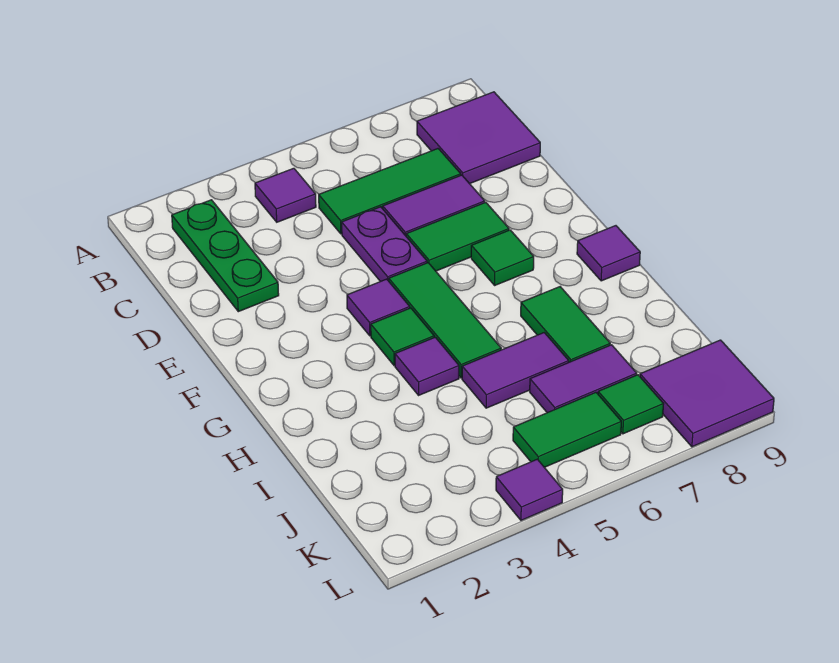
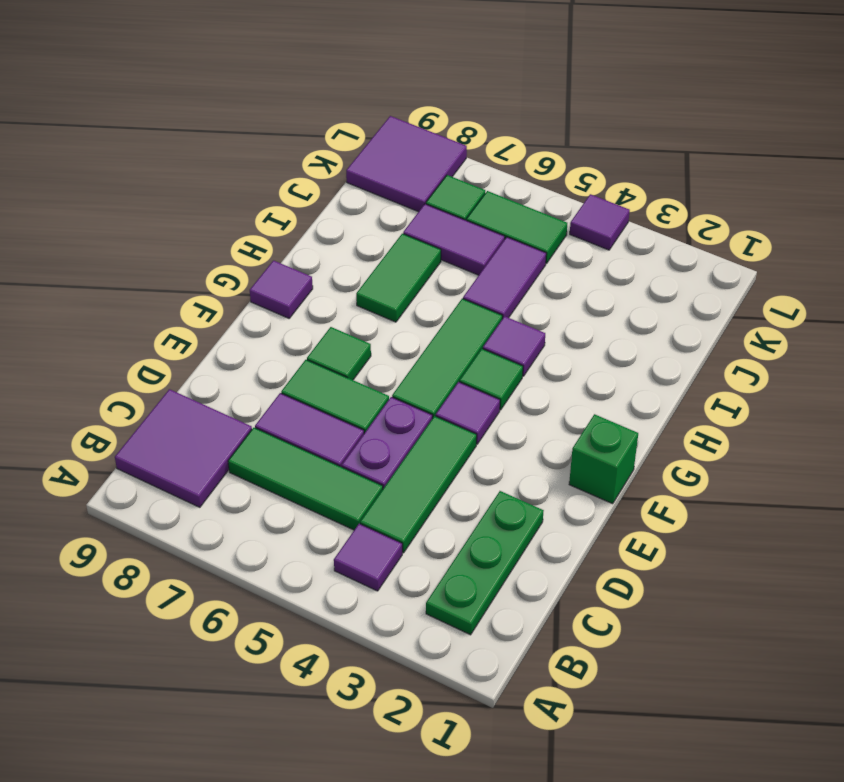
none -> green 1x3 tile [360,416,477,553]
none -> green 1x1 brick [569,414,638,504]
purple 1x2 tile [462,333,569,408] -> purple 1x2 tile turned to [463,237,546,319]

